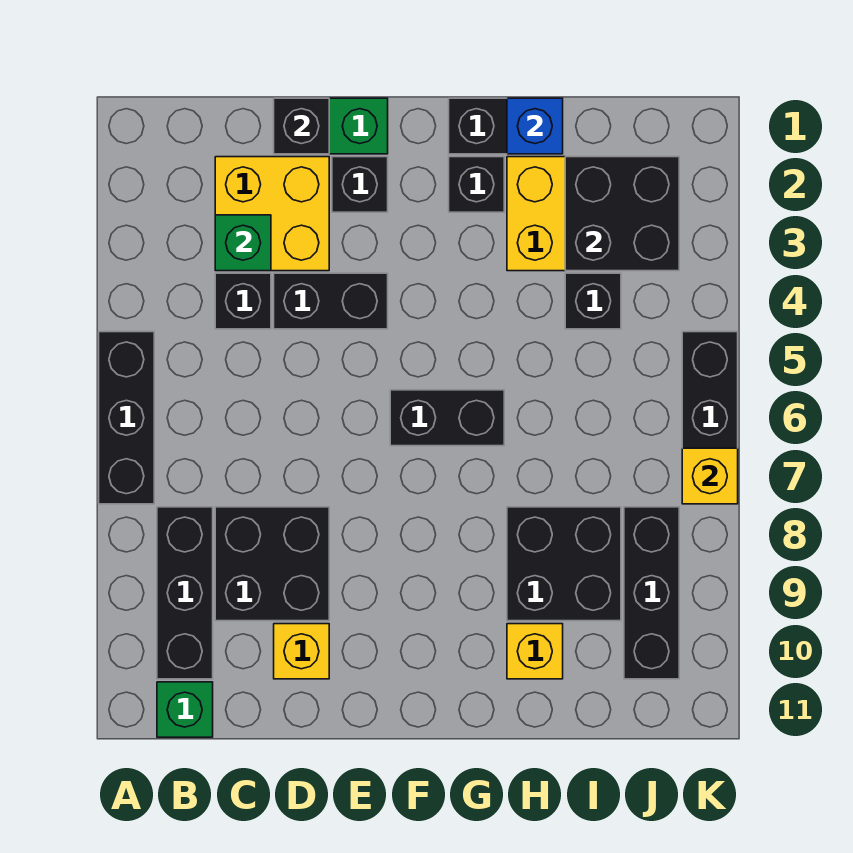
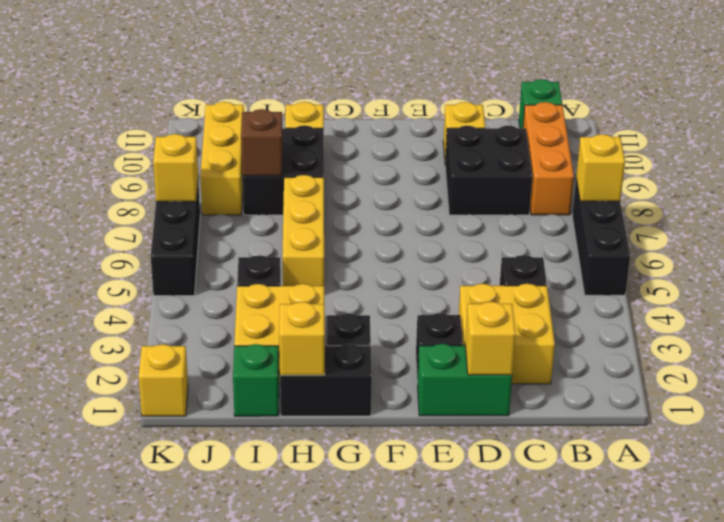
none -> yellow 1x1 brick [576,134,625,201]
black 1x3 brick [157,507,213,679] -> orange 1x3 brick [523,102,574,215]
green 1x1 brick [215,215,271,271] -> green 1x1 brick moved to [233,344,279,416]
black 1x1 brick [274,98,329,154] -> yellow 1x1 brick [465,302,516,375]
black 1x2 brick [274,273,388,329] -> none
black 1x2 brick [390,390,504,446] -> none
blue 1x1 brick [507,98,563,154] -> yellow 1x1 brick [279,302,325,375]
none -> yellow 1x3 brick [282,175,324,286]
black 2x2 brick [565,157,679,271] -> none
none -> brown 1x1 brick [241,109,283,176]
black 1x3 brick [624,507,679,679] -> yellow 1x3 brick [200,102,244,215]
none -> yellow 1x1 brick [139,344,188,416]

